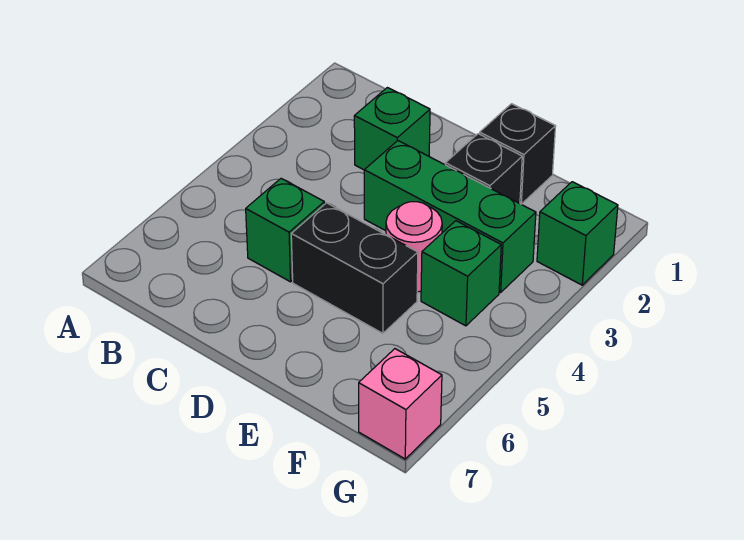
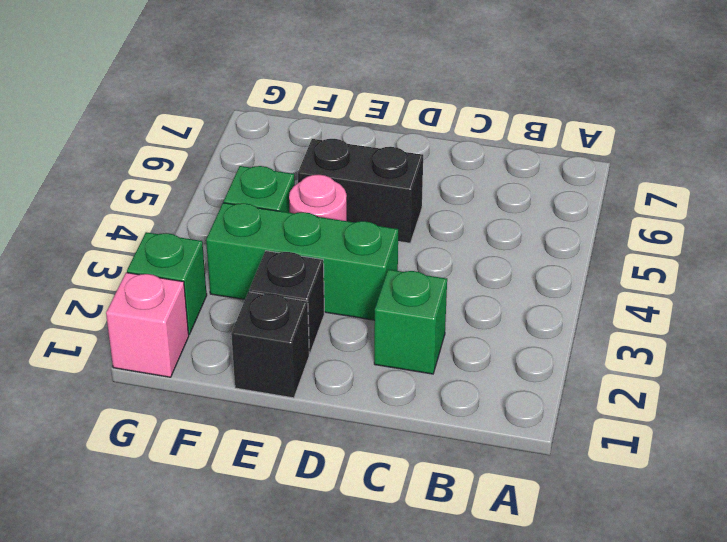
green 1x1 brick [246,178,324,282] -> none
pink 1x1 brick [359,349,442,459] -> pink 1x1 brick moved to [106,273,189,377]

